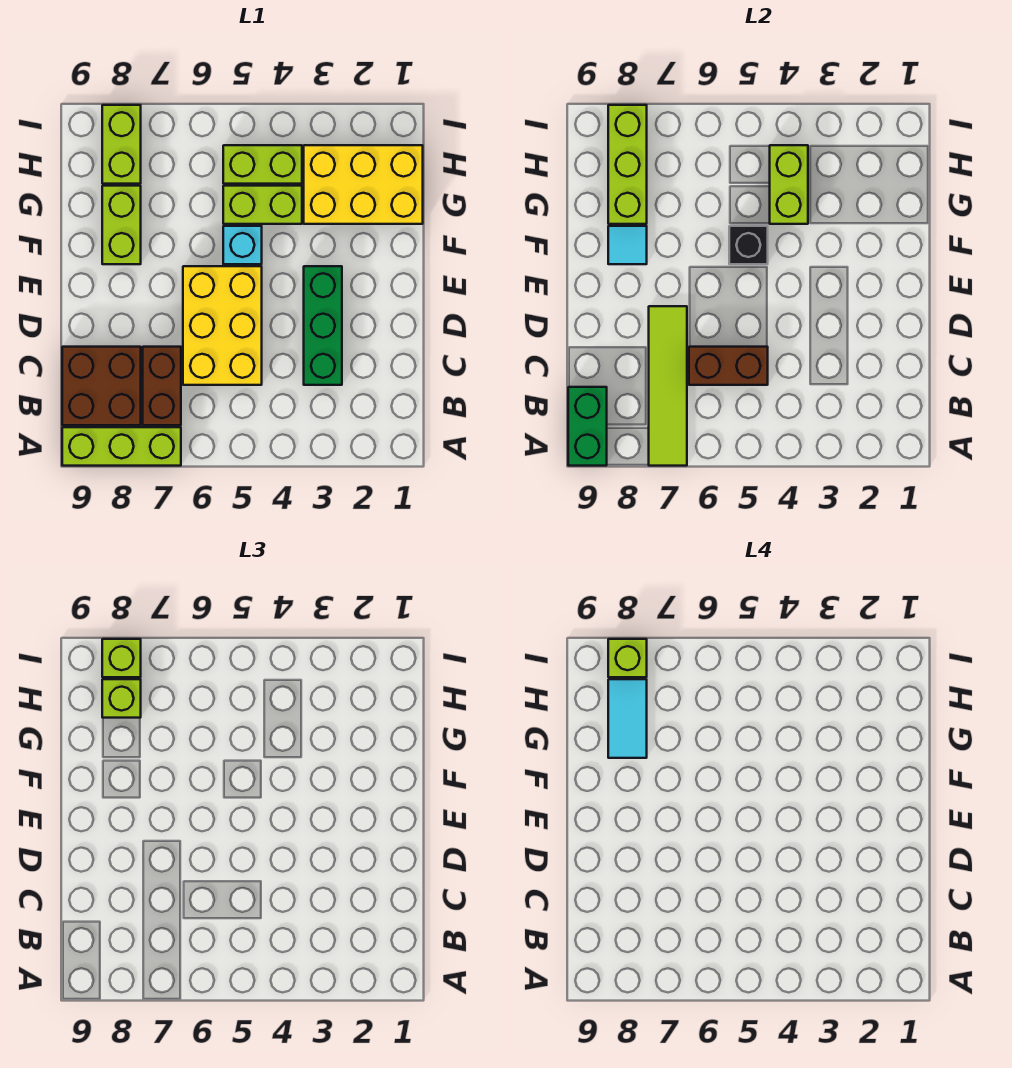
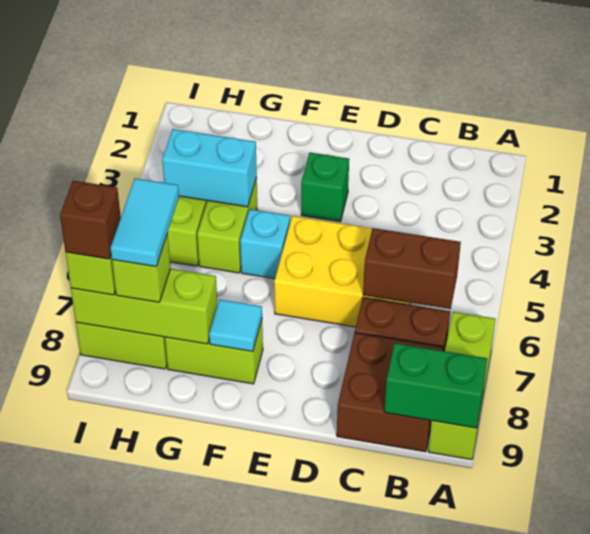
lime 1x4 tile [649,306,687,466] -> none
green 1x3 brick [304,266,342,385] -> green 1x1 brick [301,153,349,222]
brown 1x2 brick [689,347,768,385] -> brown 1x2 brick turned to [363,228,461,309]
black 1x1 brick [729,226,768,264] -> none
yellow 2x3 brick [304,145,423,224] -> none
lime 1x2 brick [770,145,808,224] -> cyan 1x2 brick [162,129,257,207]
cyan 1x2 tile [608,679,647,758] -> cyan 1x2 tile turned to [111,178,179,267]
lime 1x1 brick [608,639,647,677] -> brown 1x1 brick [60,181,121,259]

